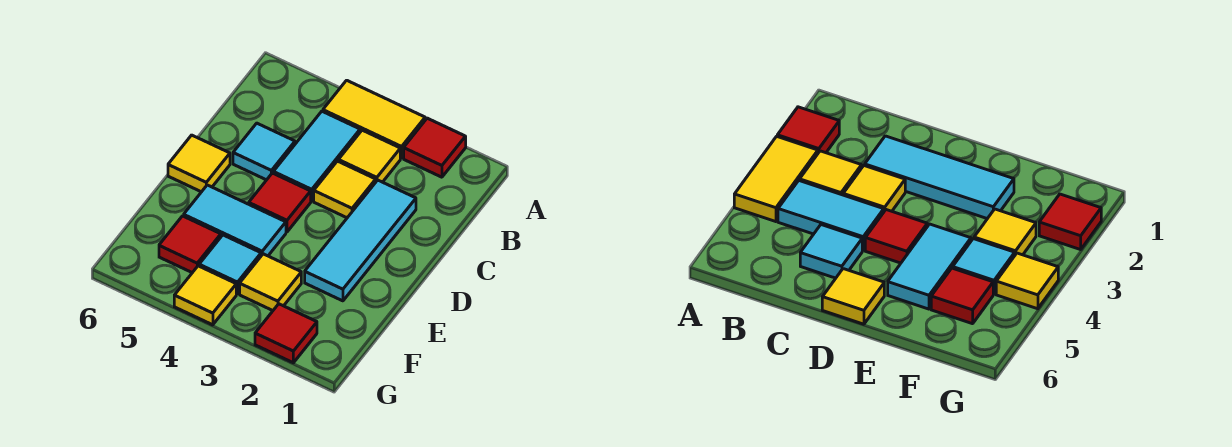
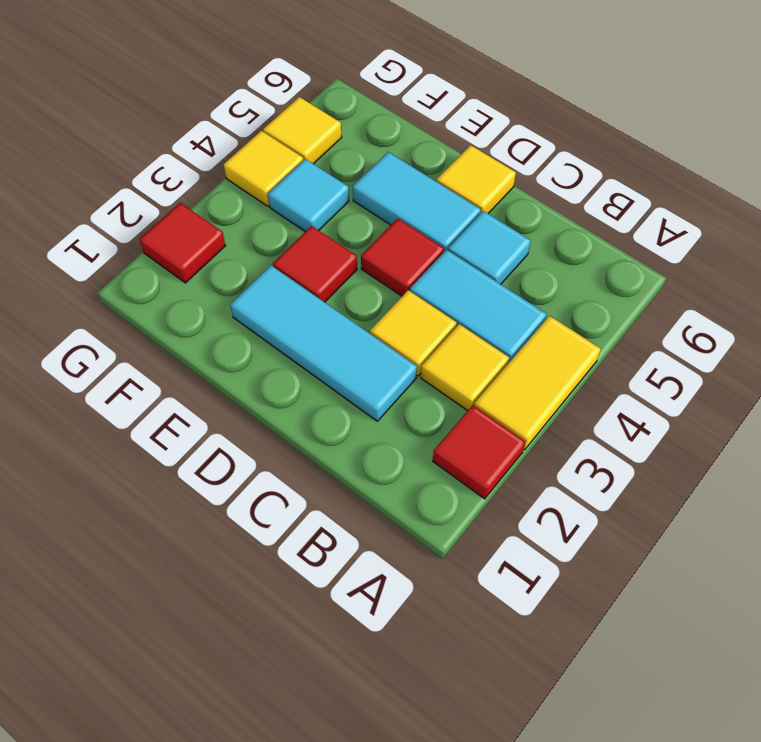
cyan 1x2 tile [184,185,286,256] -> cyan 1x2 tile turned to [353,152,481,252]
yellow 1x1 tile [240,254,301,311] -> yellow 1x1 tile moved to [263,97,342,164]
red 1x1 tile [159,216,221,273] -> red 1x1 tile moved to [273,226,357,302]

